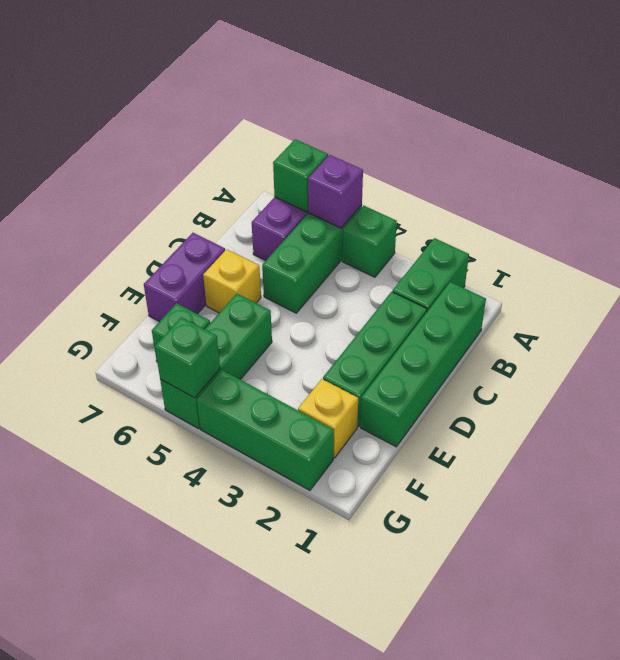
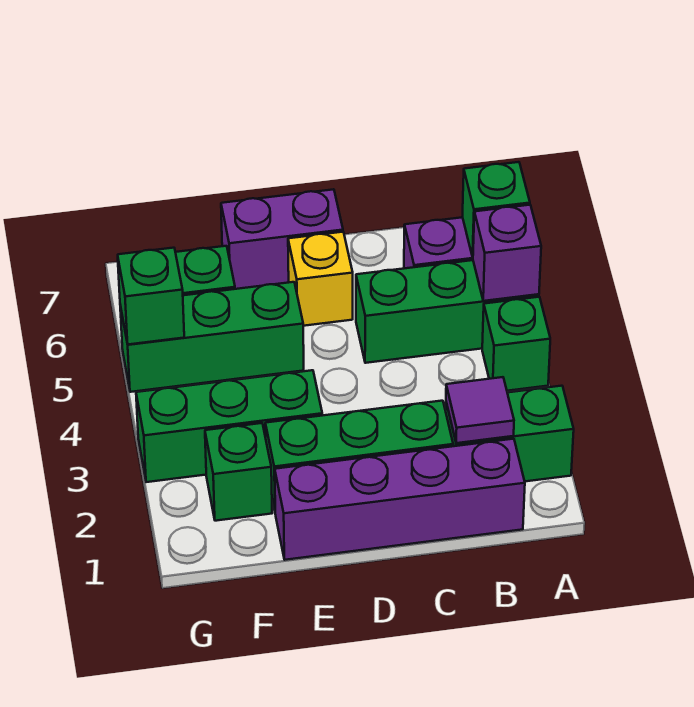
green 1x4 brick [360,282,486,447] -> purple 1x4 brick [275,439,525,560]
none -> purple 1x1 tile [446,377,514,443]
yellow 1x1 brick [298,379,358,458] -> green 1x1 brick [205,423,272,521]
green 1x3 brick [197,370,334,490] -> green 1x3 brick turned to [136,370,322,482]

